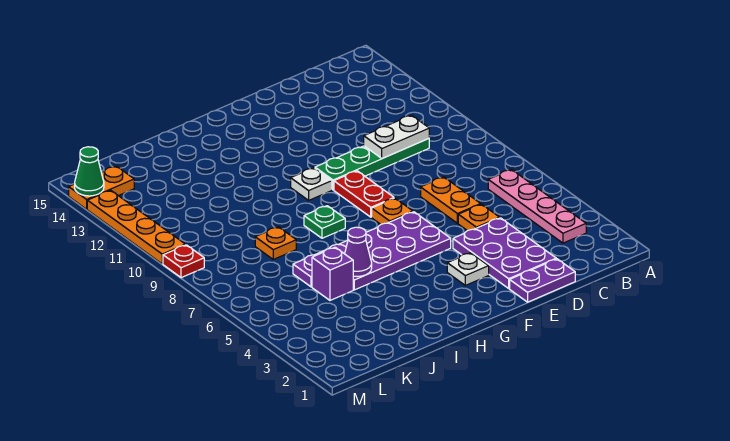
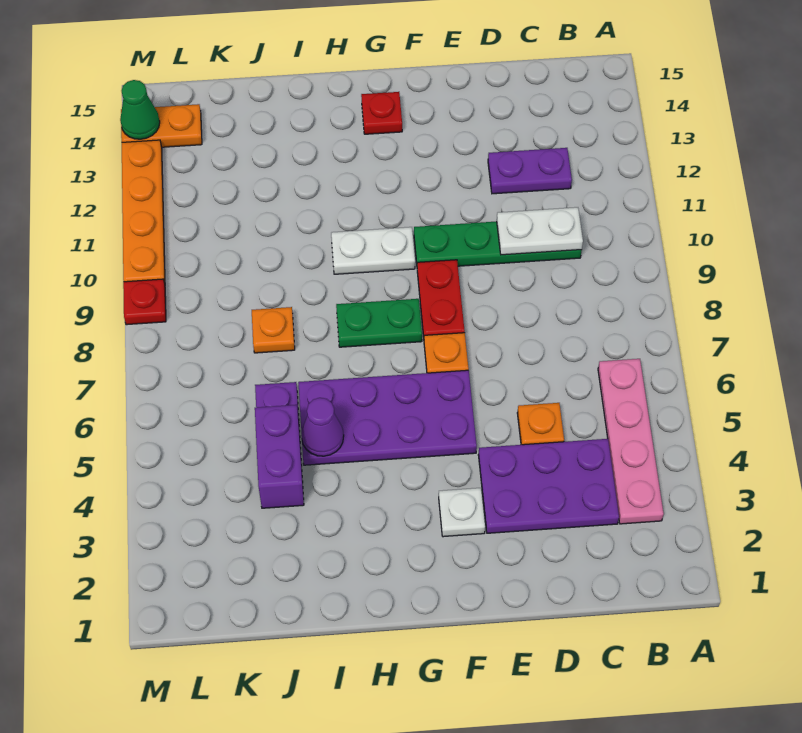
purple 1x2 plate [510,259,575,302] -> purple 1x2 plate moved to [488,148,572,194]
purple 2x3 plate [453,218,556,288] -> purple 2x3 plate turned to [478,439,619,533]
orange 1x2 plate [421,177,481,223] -> none
white 1x1 plate [291,168,332,200] -> white 1x2 plate [331,227,415,274]
none -> red 1x1 plate [361,92,402,134]
green 1x1 plate [304,206,345,238] -> green 1x2 plate [336,299,422,347]
purple 1x1 brick [312,247,353,300] -> purple 1x2 brick [255,405,304,508]

